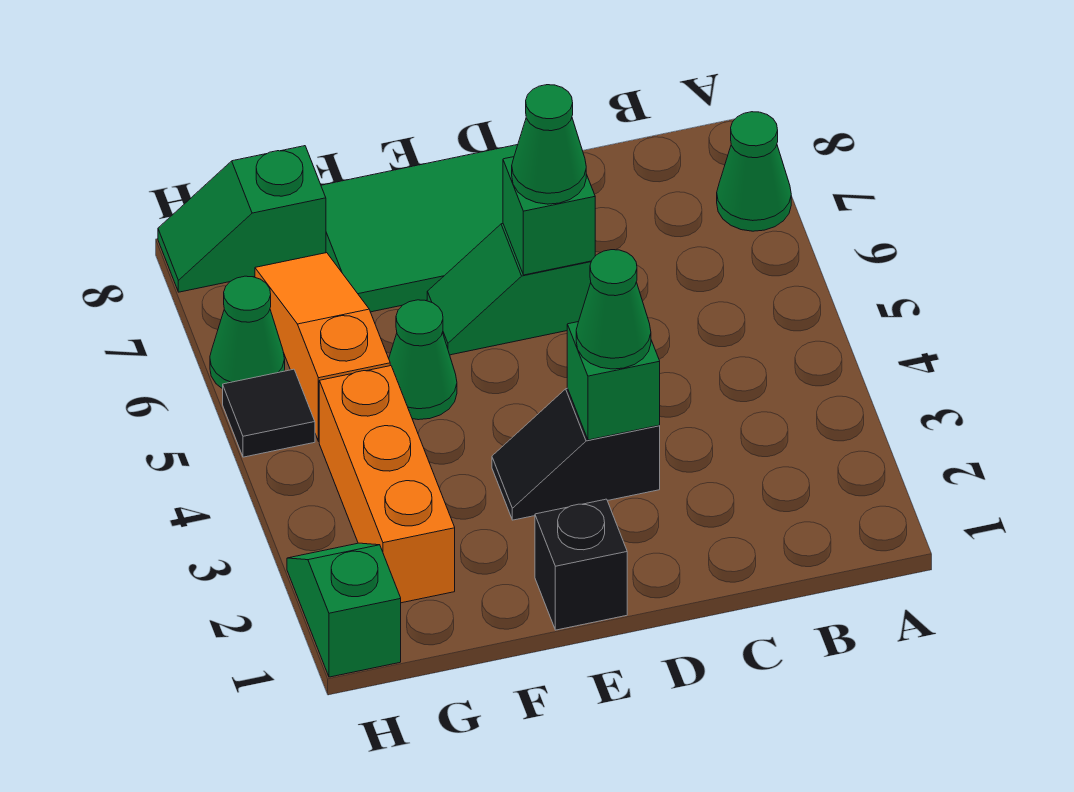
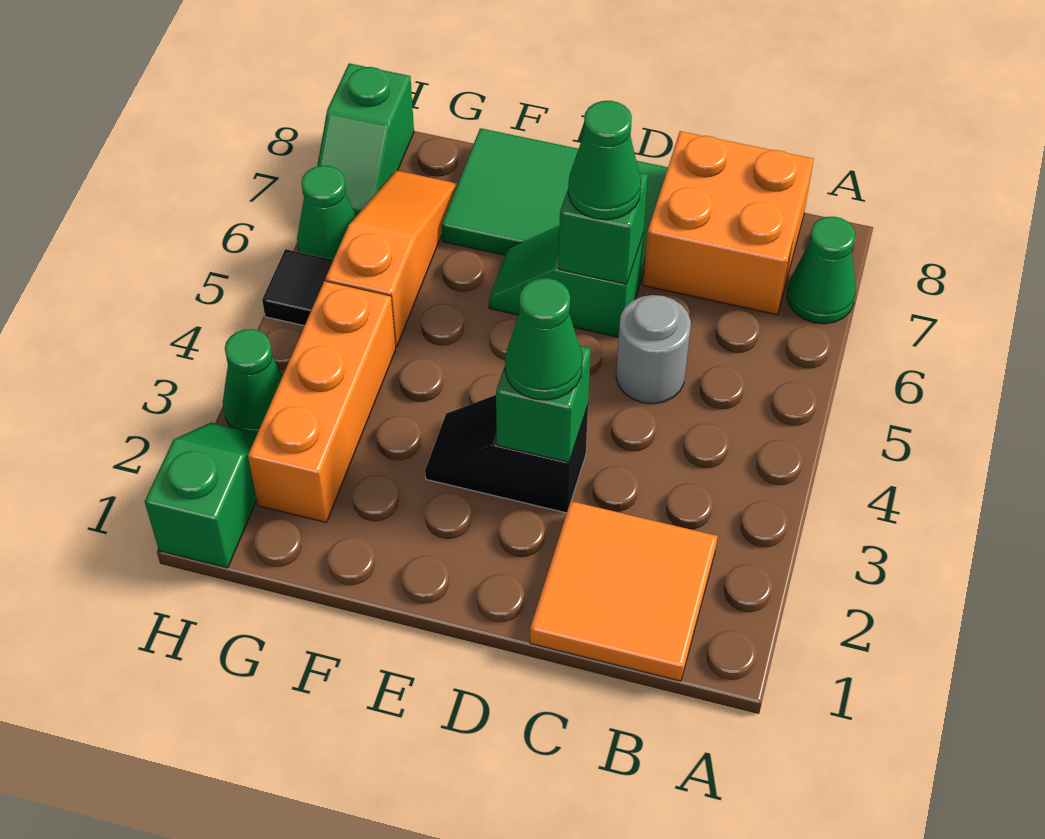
none -> orange 2x2 tile [530,501,718,681]
none -> orange 2x2 brick [643,131,814,315]
none -> grey 1x1 round brick [616,295,691,404]
black 1x1 brick [535,499,627,630] -> none
green 1x1 cone [389,300,457,420] -> green 1x1 cone moved to [223,329,283,433]
green 1x2 slope [158,146,326,292] -> green 1x2 slope turned to [317,63,414,216]

